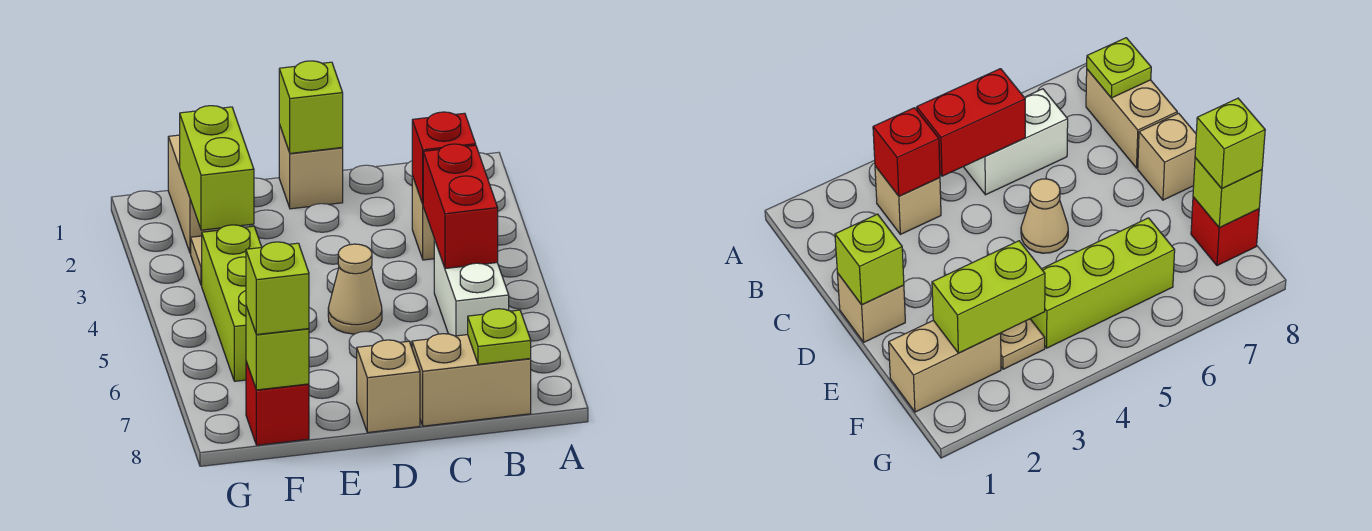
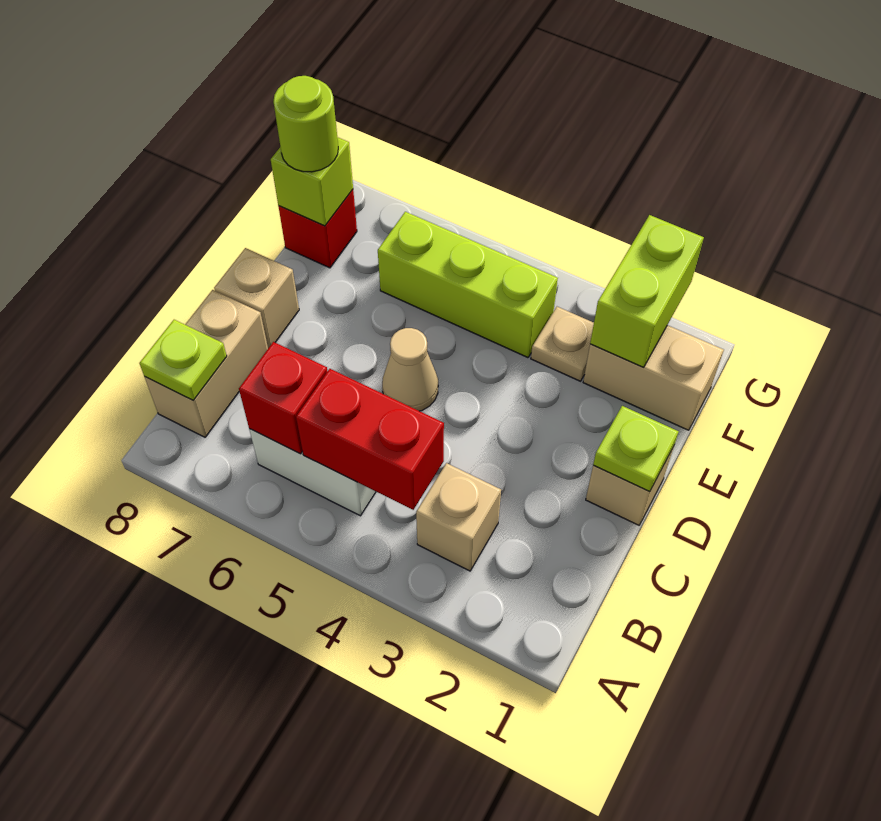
red 1x1 brick [412,112,476,204] -> red 1x1 brick moved to [239,342,328,454]
lime 1x1 brick [279,61,343,153] -> lime 1x1 plate [593,406,679,492]
lime 1x2 brick [180,106,254,230] -> lime 1x2 brick turned to [590,215,704,367]
lime 1x1 brick [246,242,309,335] -> lime 1x1 round brick [273,76,338,172]

